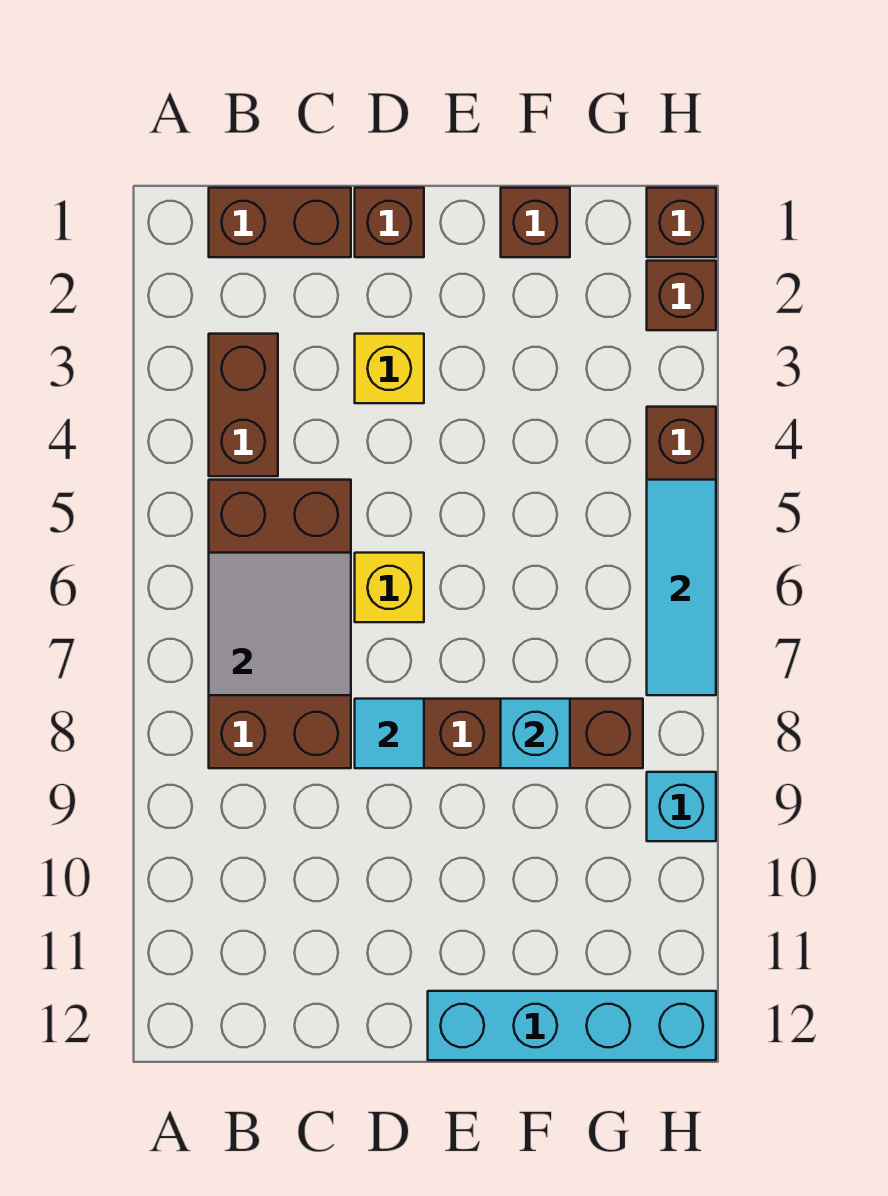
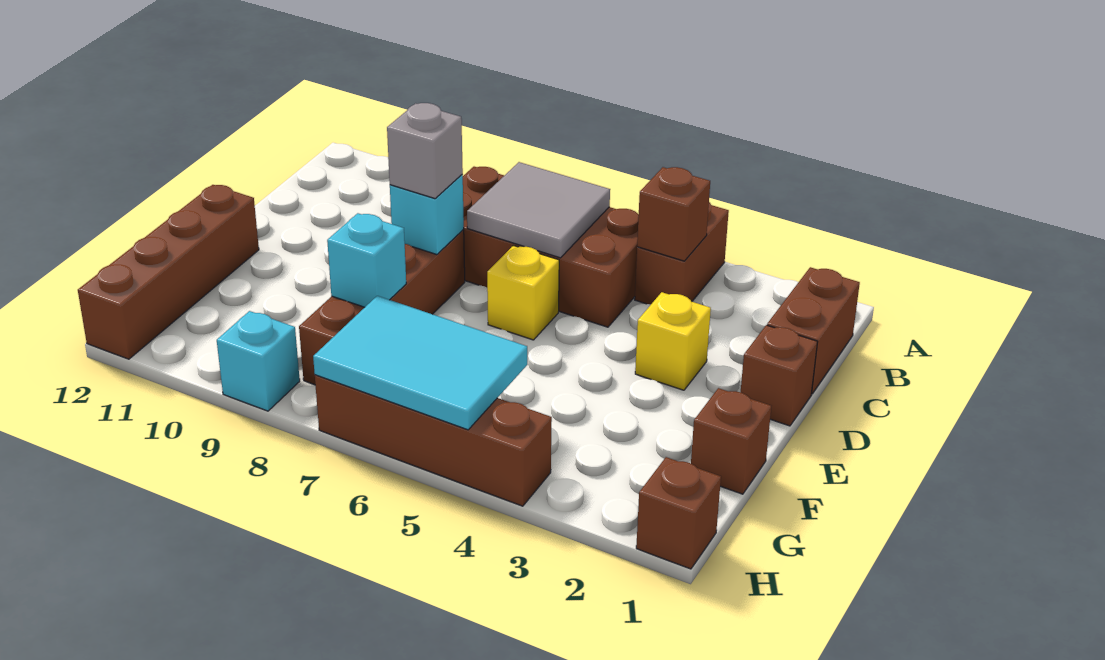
brown 1x2 brick [209,334,278,476] -> brown 1x2 brick turned to [635,202,729,304]
cyan 1x1 tile [355,699,424,768] -> cyan 1x1 brick [390,175,464,255]
none -> grey 1x1 brick [387,103,463,199]
cyan 1x4 brick [428,991,716,1060] -> brown 1x4 brick [78,185,259,359]
brown 1x1 brick [647,261,716,330] -> brown 1x1 brick moved to [637,167,710,261]
cyan 1x3 tile [647,480,716,695] -> cyan 2x3 tile [313,296,527,430]

